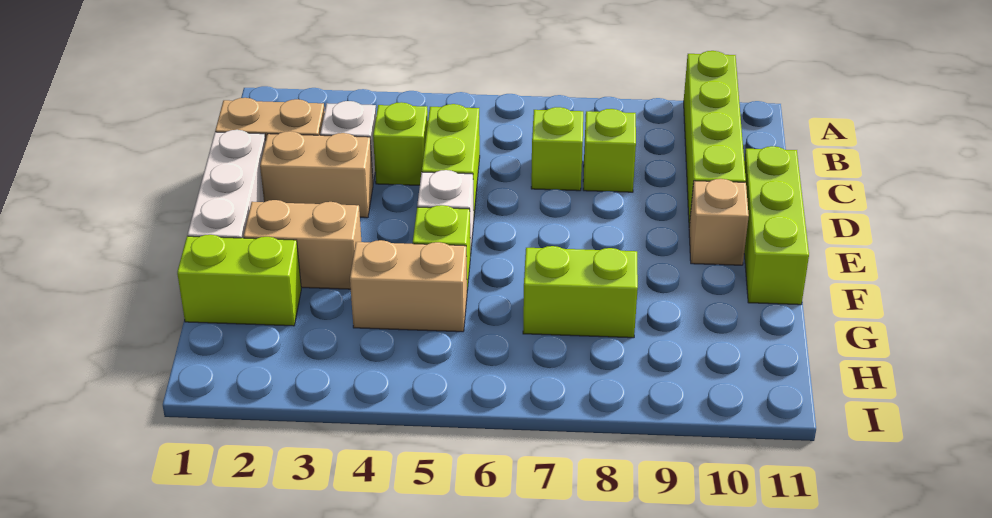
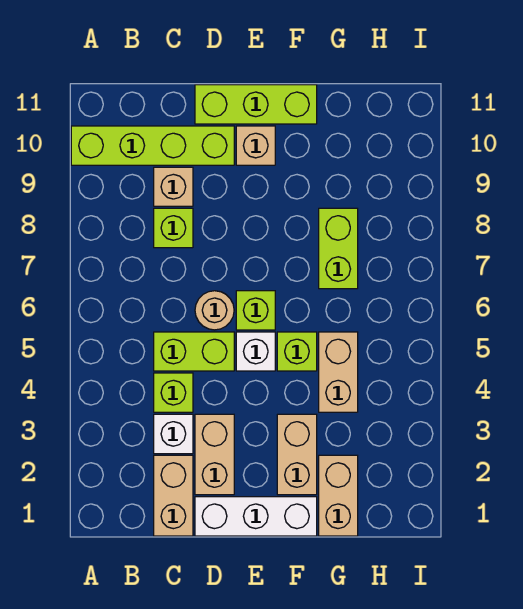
lime 1x1 brick [531,107,583,191] -> lime 1x1 brick moved to [236,291,275,330]
none -> tan 1x1 brick [154,167,193,206]
none -> tan 1x1 round brick [195,291,234,330]
lime 1x2 brick [177,235,301,326] -> tan 1x2 brick [319,455,358,536]

